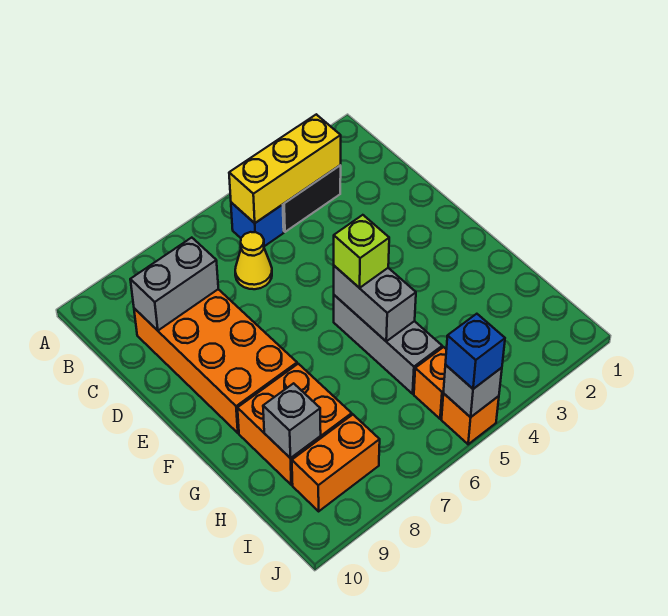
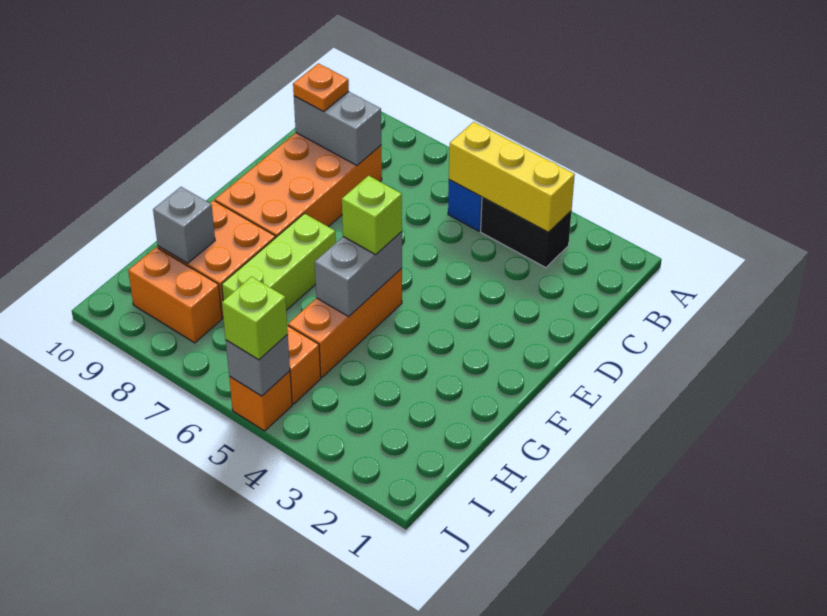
yellow 1x1 cone [235,232,272,289] -> none
none -> orange 1x1 plate [293,63,349,112]
grey 1x3 brick [334,295,442,394] -> orange 1x3 brick [288,268,402,377]
none -> lime 1x3 brick [222,213,336,310]
blue 1x1 brick [445,314,505,389] -> lime 1x1 brick [222,277,288,360]

